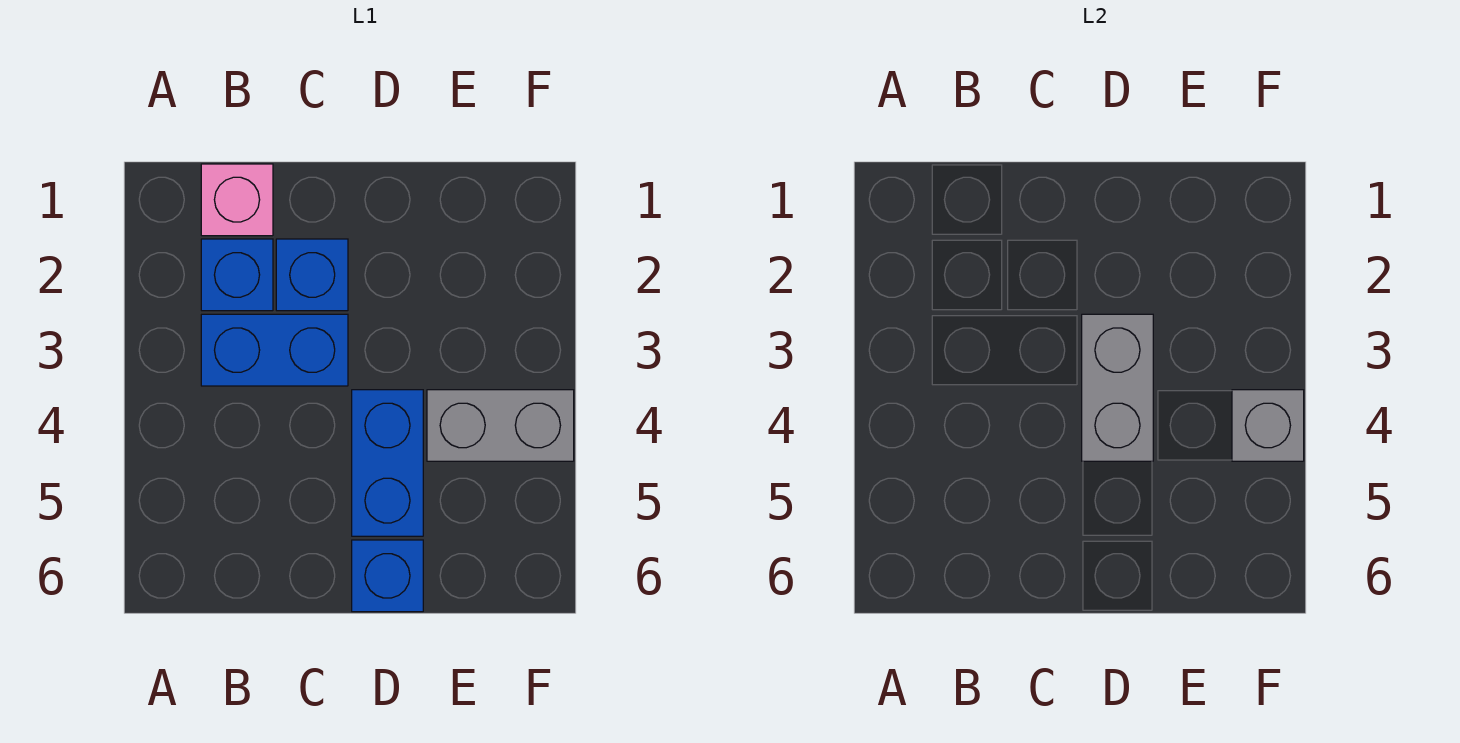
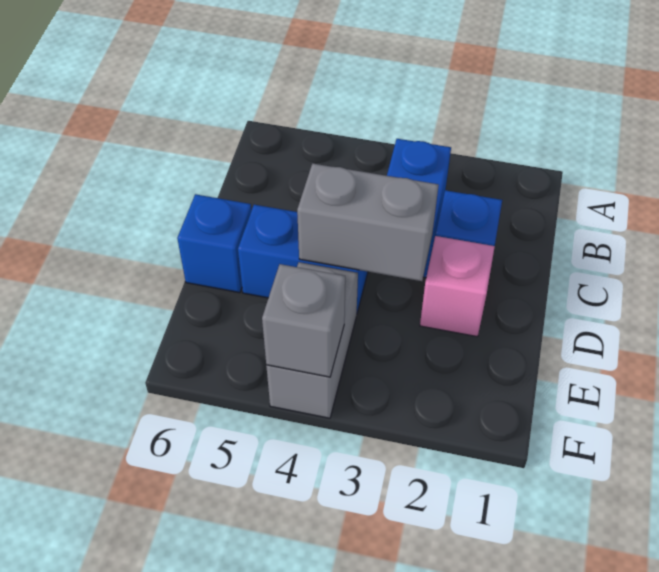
pink 1x1 brick [201,164,273,236] -> pink 1x1 brick moved to [420,236,495,337]
blue 1x1 brick [201,239,273,311] -> none

